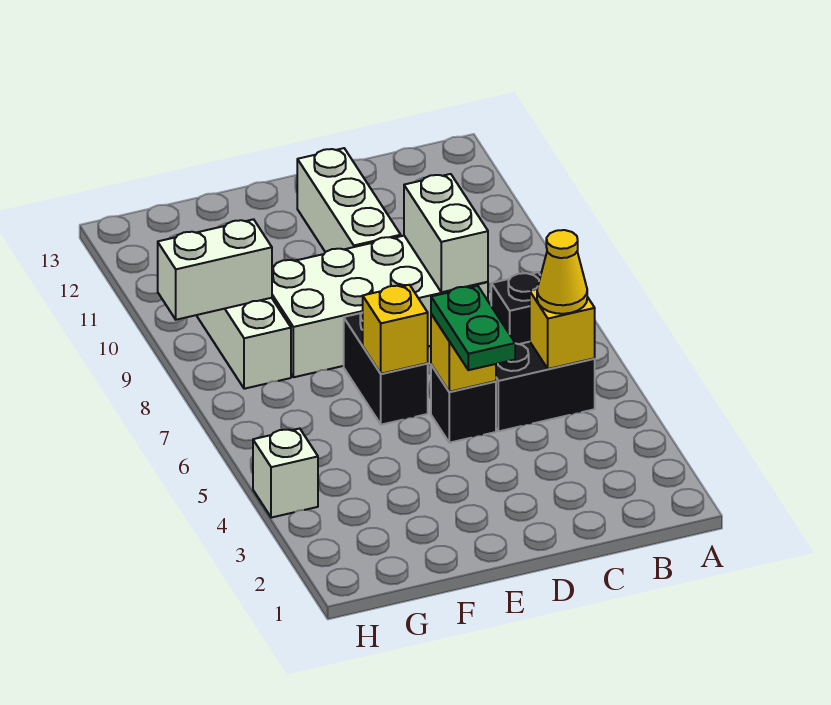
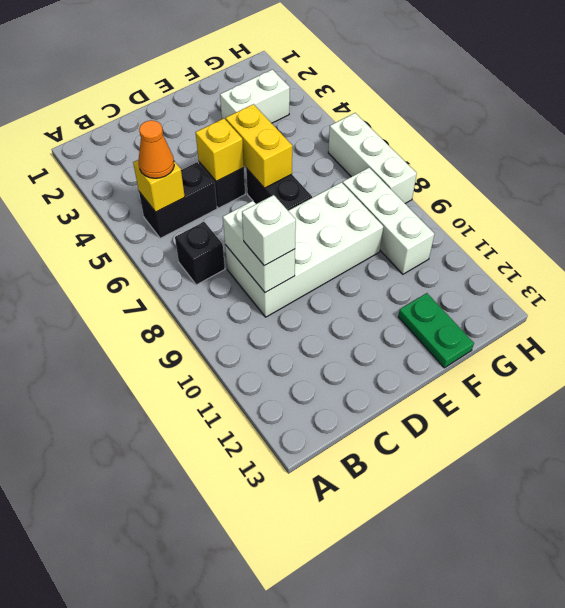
yellow 1x1 cone [537,230,587,314] -> orange 1x1 cone [139,120,174,178]
green 1x2 plate [431,286,515,370] -> green 1x2 plate moved to [398,293,474,368]
white 1x3 brick [297,148,401,252] -> white 1x3 brick moved to [328,113,417,203]
yellow 1x1 brick [362,285,428,374] -> yellow 1x2 brick [226,104,292,188]
white 1x2 brick [158,219,272,320] -> white 1x2 brick moved to [220,69,290,123]
white 1x1 brick [253,429,318,518] -> white 1x1 brick moved to [242,195,296,266]

